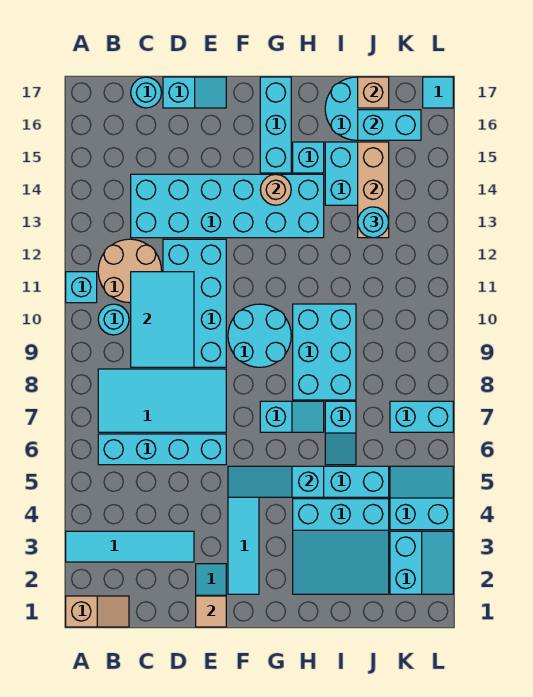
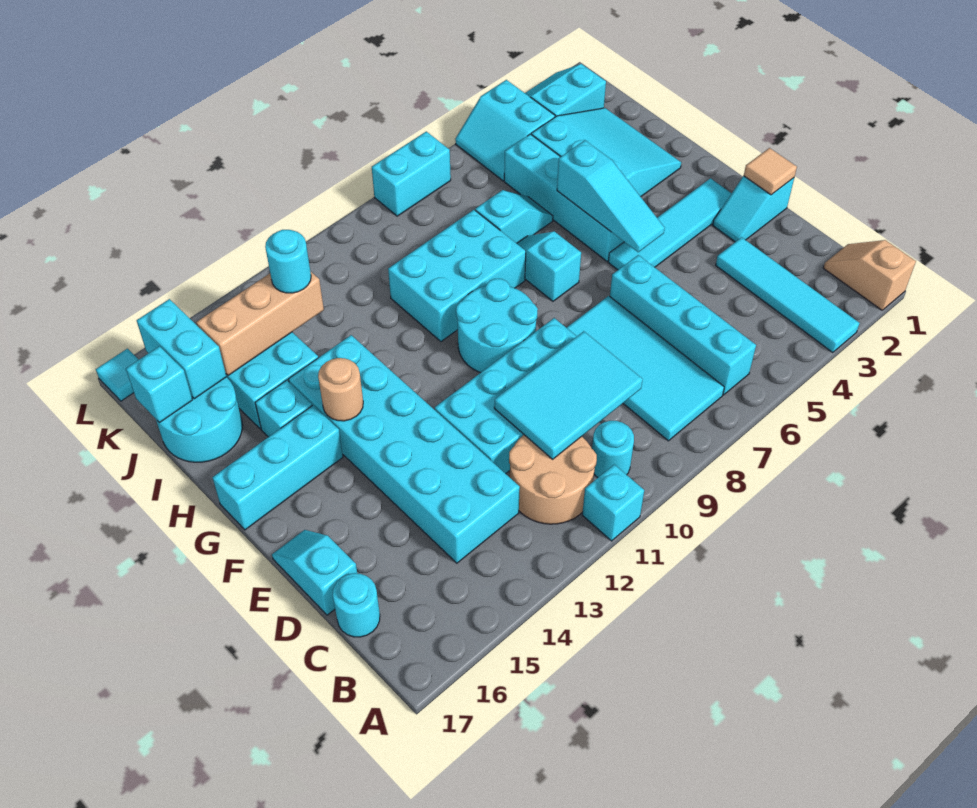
tan 1x1 brick [358,77,389,108] -> cyan 1x1 brick [126,346,192,423]
cyan 1x2 brick [390,401,453,432] -> cyan 1x2 brick turned to [372,132,451,216]

